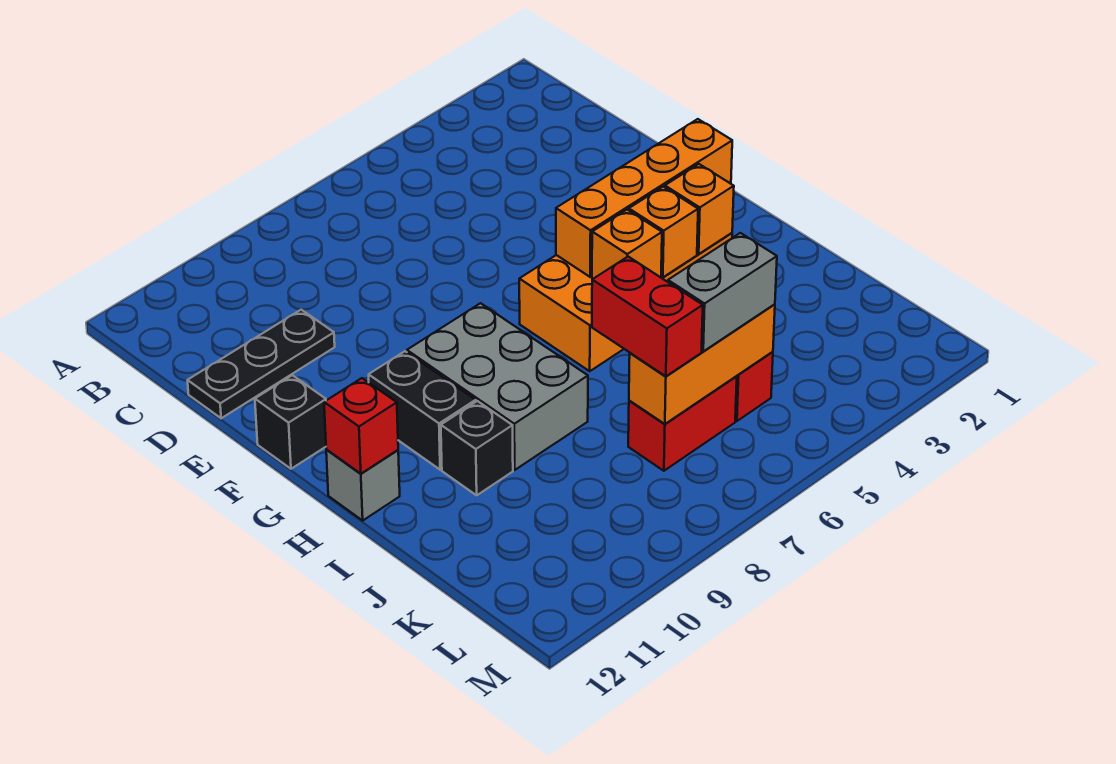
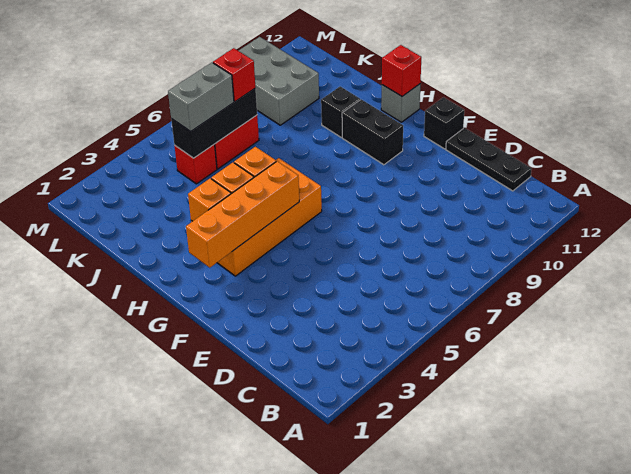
black 1x3 plate [188,310,335,418] -> black 1x3 plate turned to [446,128,532,191]
grey 2x3 brick [407,303,588,470] -> grey 2x3 brick moved to [239,37,319,125]
red 1x2 brick [592,257,703,376] -> red 1x1 brick [213,48,256,102]
orange 1x3 brick [629,304,775,424] -> black 1x3 brick [171,88,257,158]

